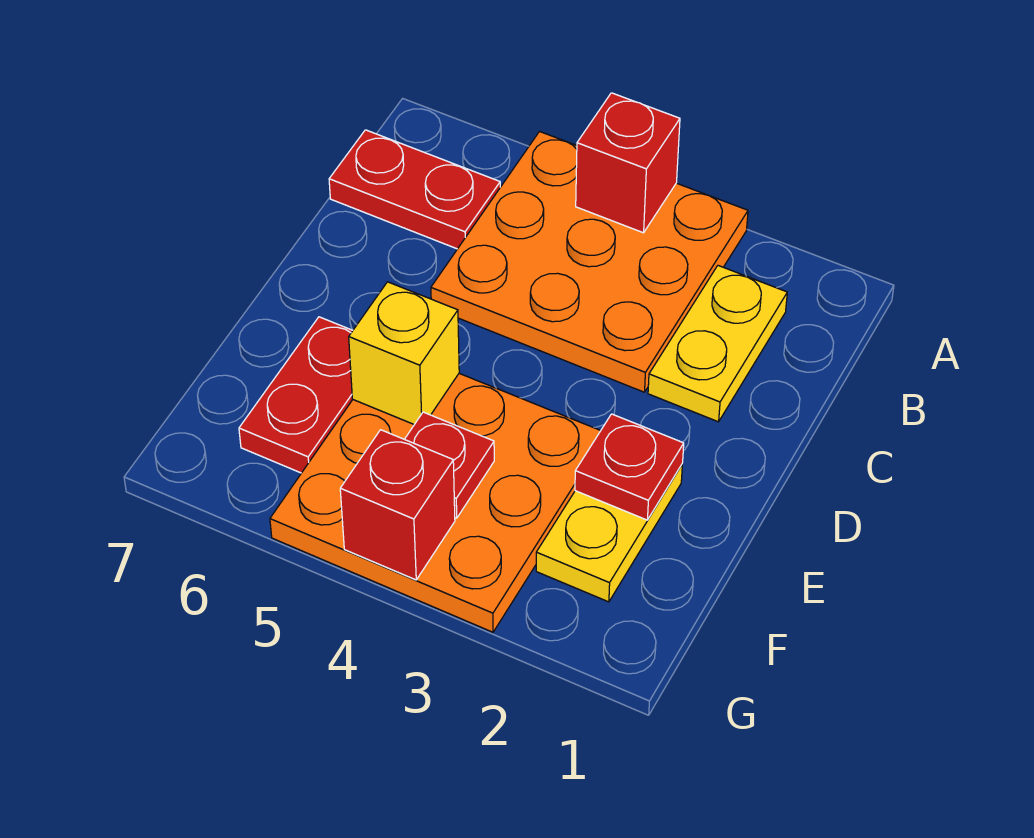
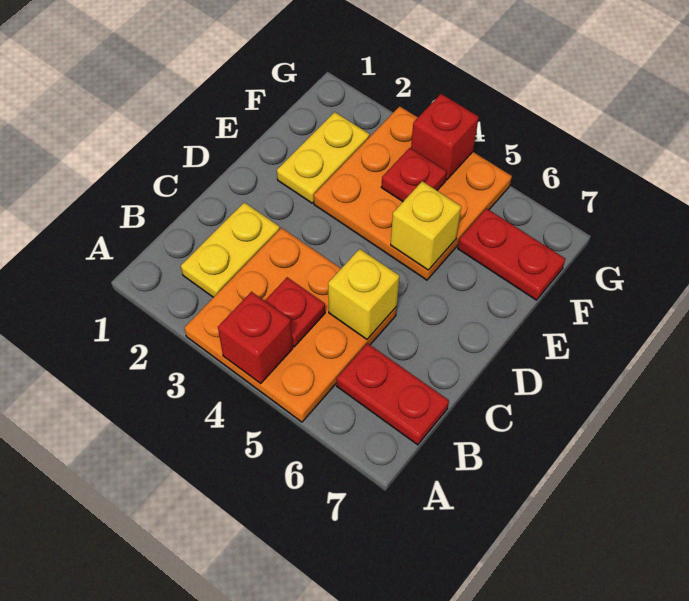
none -> yellow 1x1 brick [328,249,399,339]
red 1x1 plate [575,414,684,520] -> red 1x1 plate moved to [265,277,325,347]
red 1x2 plate [239,317,353,473] -> red 1x2 plate turned to [458,208,565,300]

